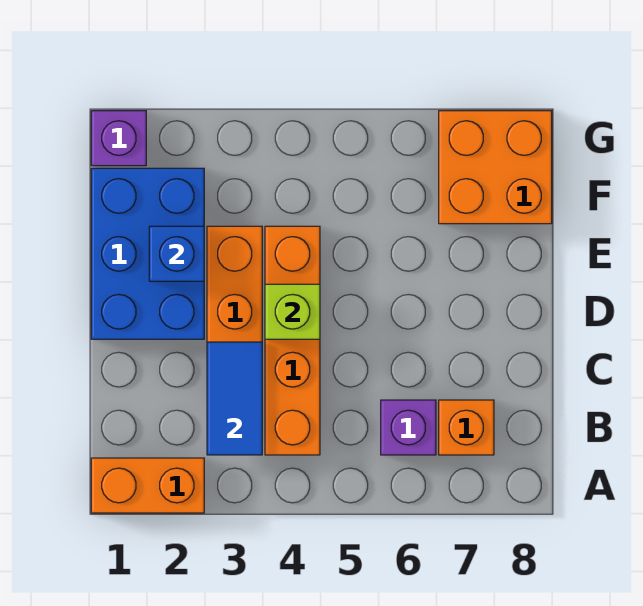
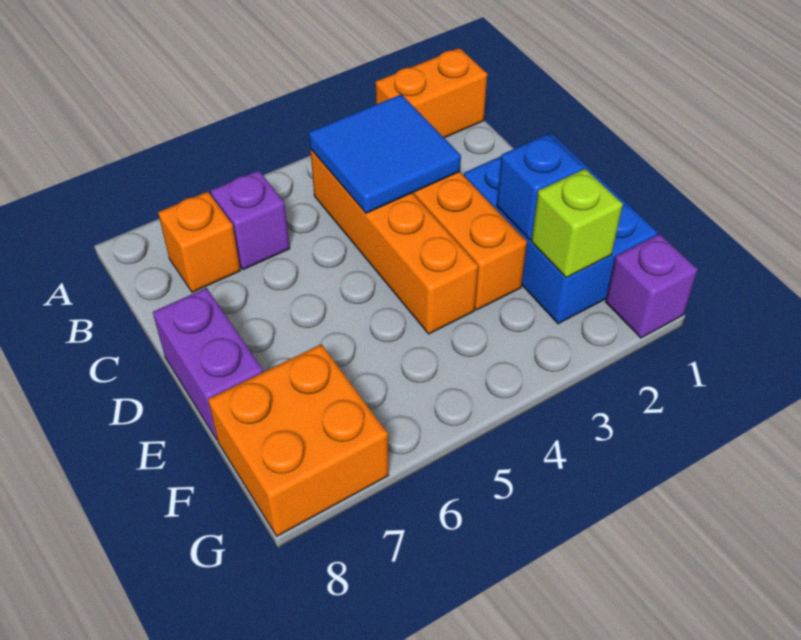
blue 1x2 tile [207,342,262,455] -> blue 2x2 tile [309,94,461,213]
lime 1x1 brick [265,284,320,339] -> lime 1x1 brick moved to [531,169,623,278]
none -> purple 1x2 brick [153,288,263,440]

